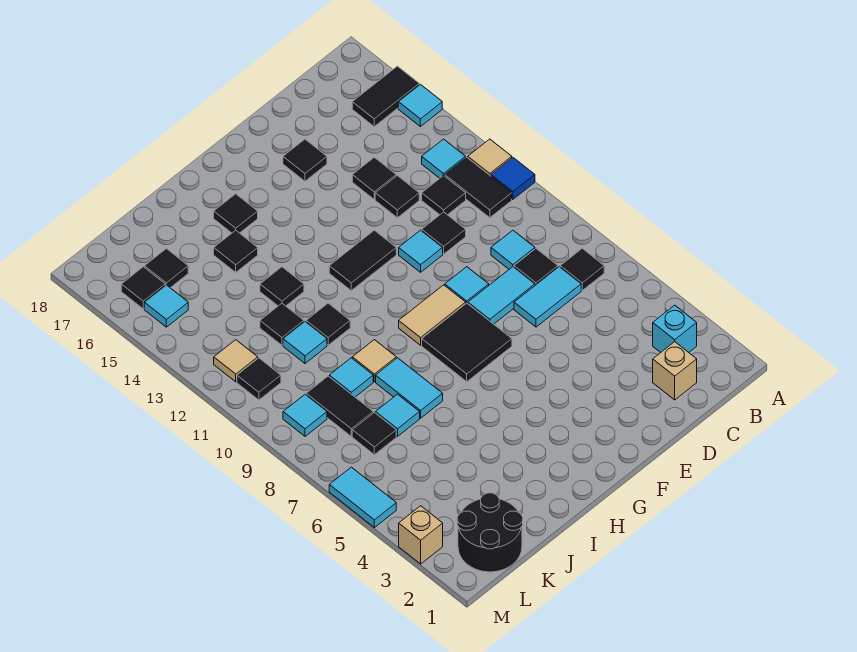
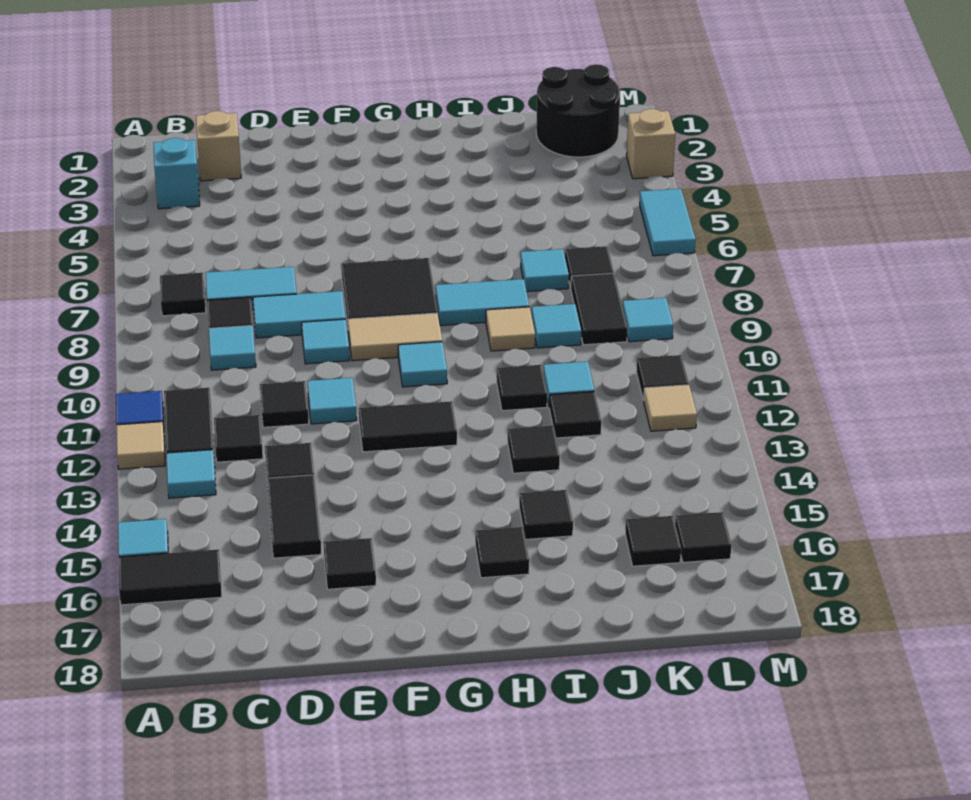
black 1x1 tile [352,157,396,199] -> black 1x2 tile [267,475,321,558]
cyan 1x2 tile [376,358,443,418] -> cyan 1x2 tile turned to [436,279,529,326]
cyan 1x1 tile [144,285,188,327] -> cyan 1x1 tile moved to [398,342,447,387]

